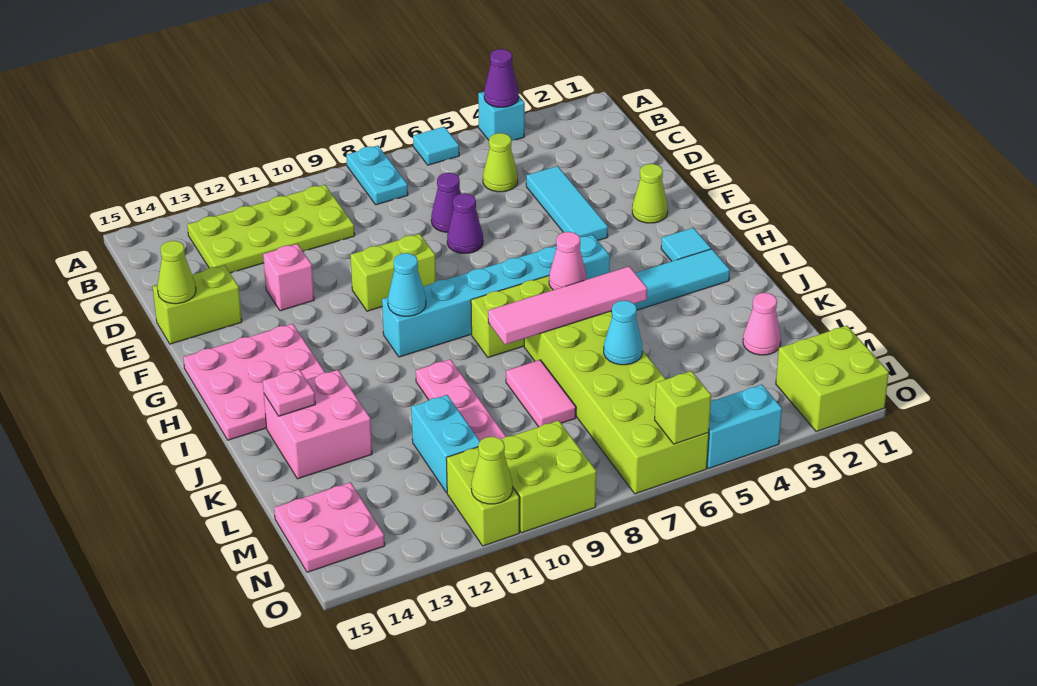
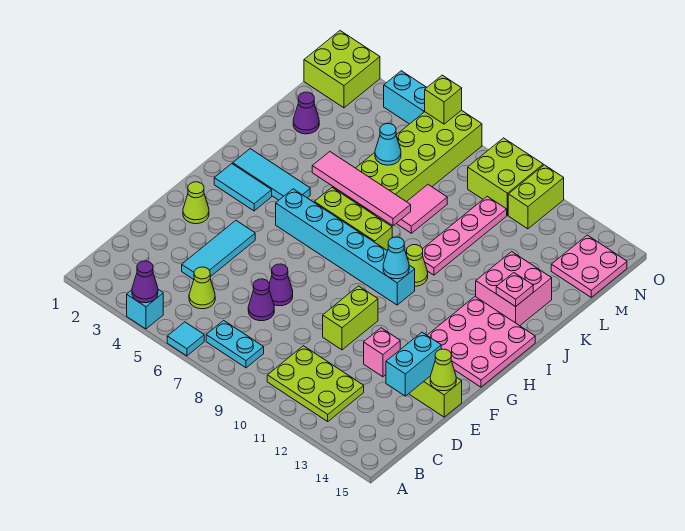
cyan 1x2 plate [346,146,408,205] -> cyan 1x2 plate turned to [206,320,264,368]
lime 2x4 plate [187,185,355,273] -> lime 2x3 plate [267,346,364,421]
lime 1x2 brick [350,234,436,311] -> lime 1x2 brick turned to [323,286,378,350]
cyan 1x1 tile [661,228,711,261] -> cyan 1x2 tile [214,164,272,211]
pink 1x1 cone [549,232,586,290] -> none
pink 1x1 cone [743,293,781,355] -> purple 1x1 cone [293,92,319,134]
cyan 1x2 brick [411,395,480,493] -> cyan 1x2 brick moved to [386,332,441,396]
lime 1x1 cone [471,437,512,504] -> lime 1x1 cone moved to [407,245,428,286]

